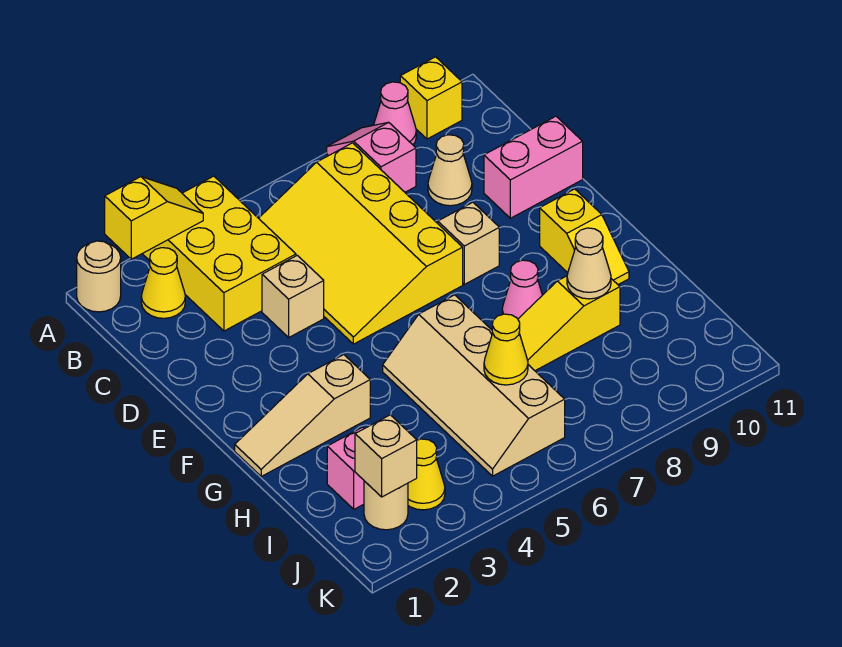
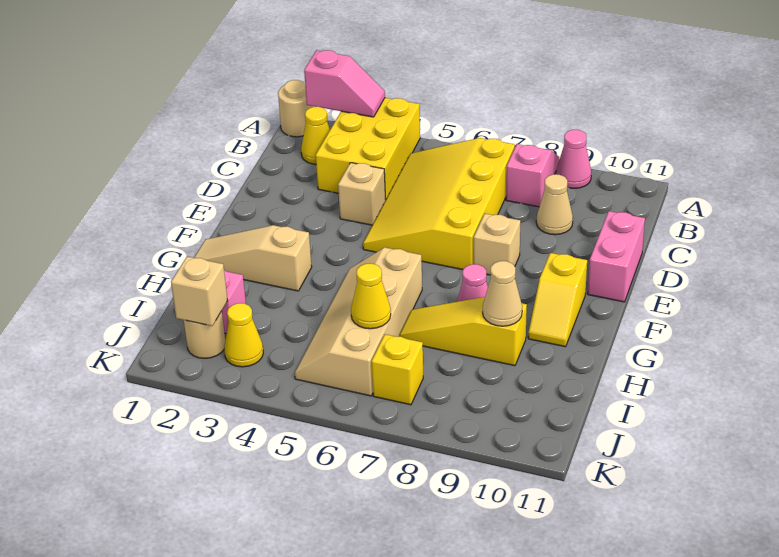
yellow 1x2 slope [105,177,203,259] -> pink 1x2 slope [304,50,385,117]
yellow 1x1 brick [400,57,462,139] -> yellow 1x1 brick moved to [372,334,423,405]
pink 1x2 brick [484,116,583,218] -> pink 1x2 brick turned to [588,211,645,302]

